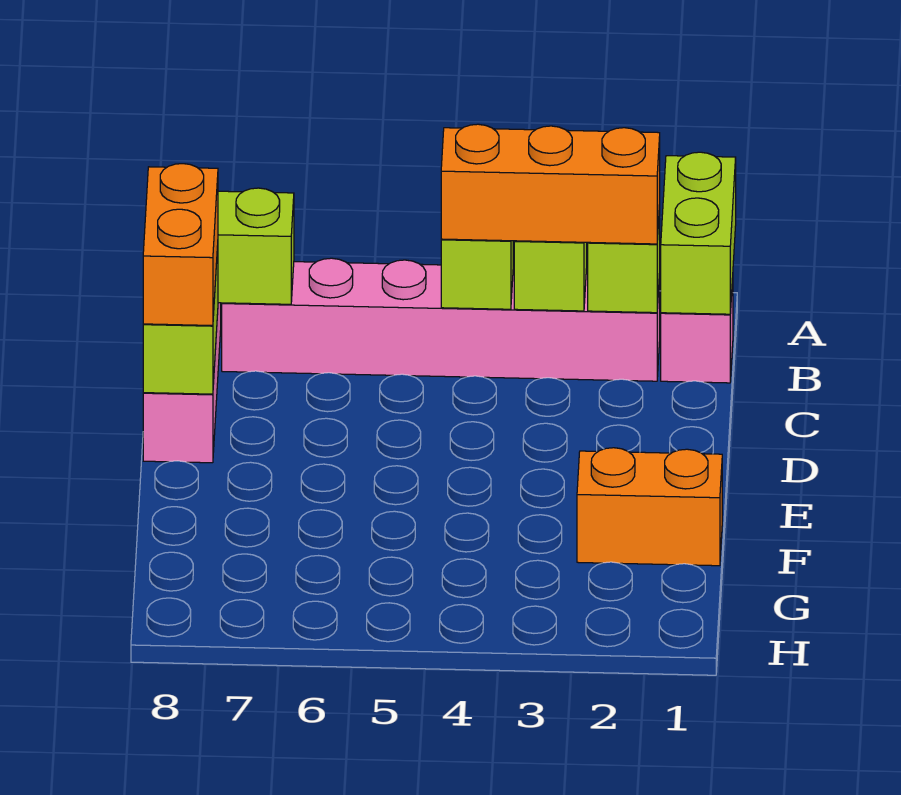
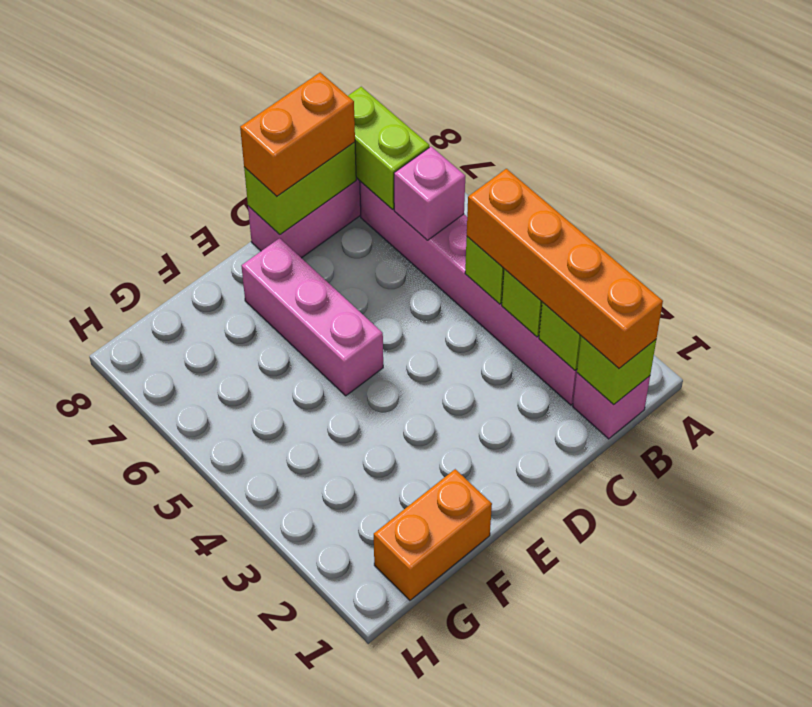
lime 1x2 brick [661,152,736,314] -> lime 1x1 brick [577,336,656,405]
orange 1x3 brick [441,124,660,244] -> orange 1x4 brick [467,169,663,368]
none -> pink 1x1 brick [394,147,465,240]
none -> pink 1x3 brick [242,238,383,396]
orange 1x2 brick [577,448,722,566] -> orange 1x2 brick turned to [374,469,492,600]

